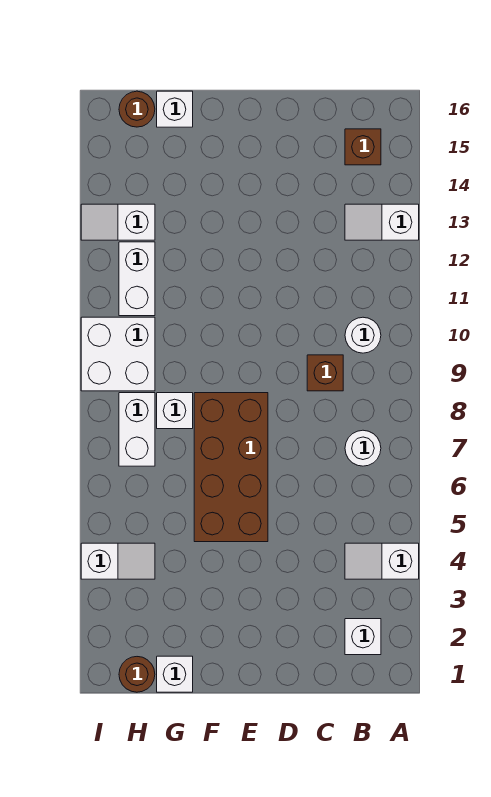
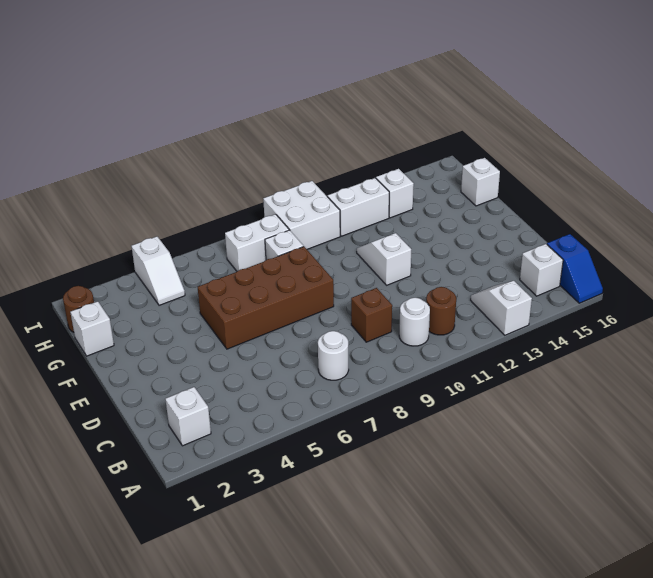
white 1x2 slope [345,543,419,579] -> white 1x2 slope moved to [357,233,411,285]
none -> blue 1x2 slope [547,234,603,303]
brown 1x1 brick [345,129,381,165] -> white 1x1 brick [520,244,563,296]
brown 1x1 round brick [119,91,155,127] -> brown 1x1 round brick moved to [426,287,456,335]

